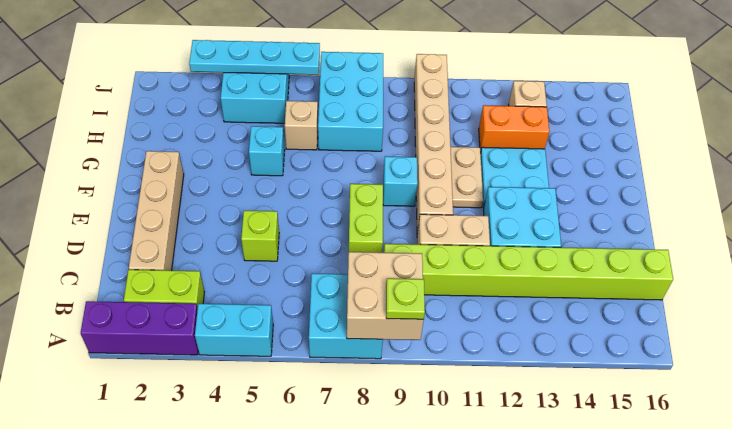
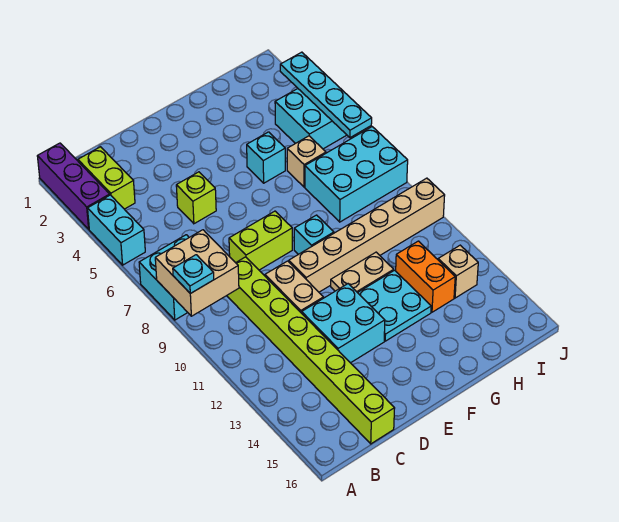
lime 1x1 plate [386,278,425,319] -> cyan 1x1 plate [173,255,214,294]
tan 1x4 brick [129,151,184,271] -> none

